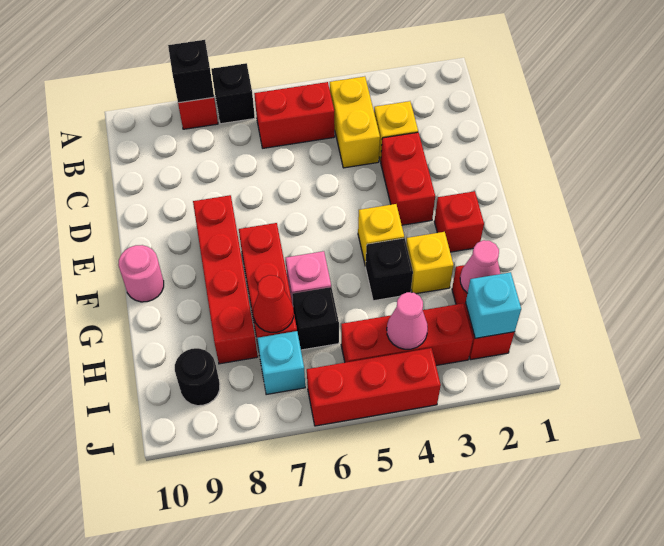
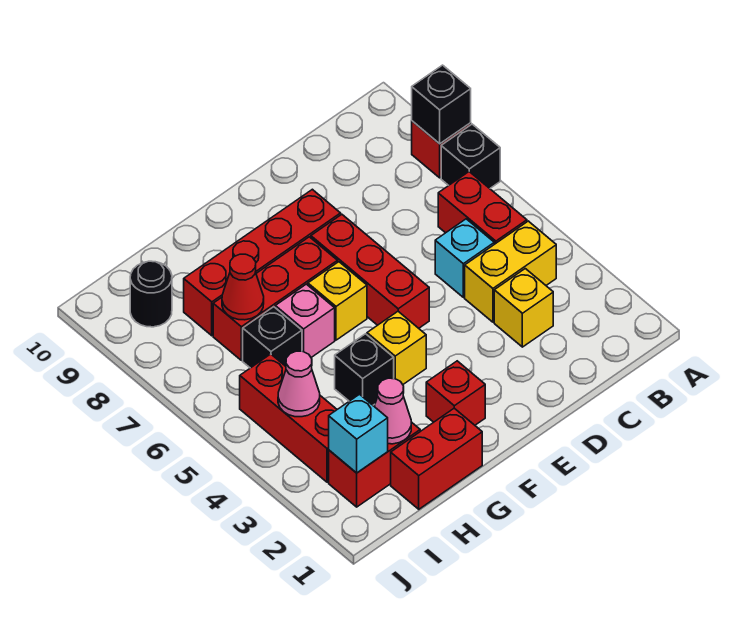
red 1x2 brick [381,132,435,225] -> red 1x2 brick moved to [391,408,482,509]
pink 1x1 round brick [118,245,164,302] -> none
yellow 1x1 brick [406,232,454,294] -> yellow 1x1 brick moved to [308,262,367,340]
cyan 1x1 brick [257,331,305,395] -> cyan 1x1 brick moved to [435,219,494,297]
red 1x3 brick [307,348,441,426] -> red 1x3 brick moved to [311,214,429,328]

